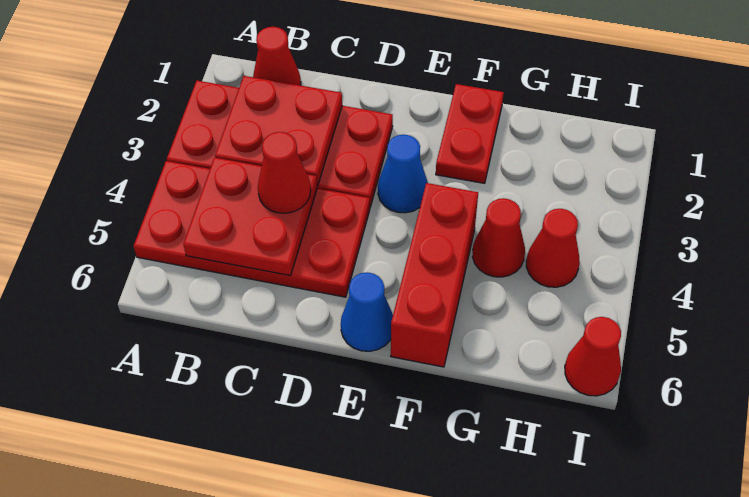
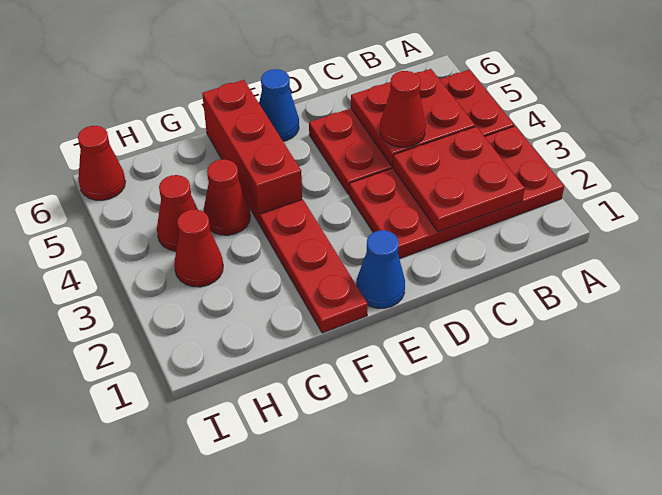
red 1x1 cone [253,27,301,85] -> red 1x1 cone moved to [174,209,223,287]
blue 1x1 cone [378,135,428,213] -> blue 1x1 cone moved to [356,230,405,308]
red 1x2 plate [436,84,504,183] -> red 1x3 plate [260,200,368,333]

